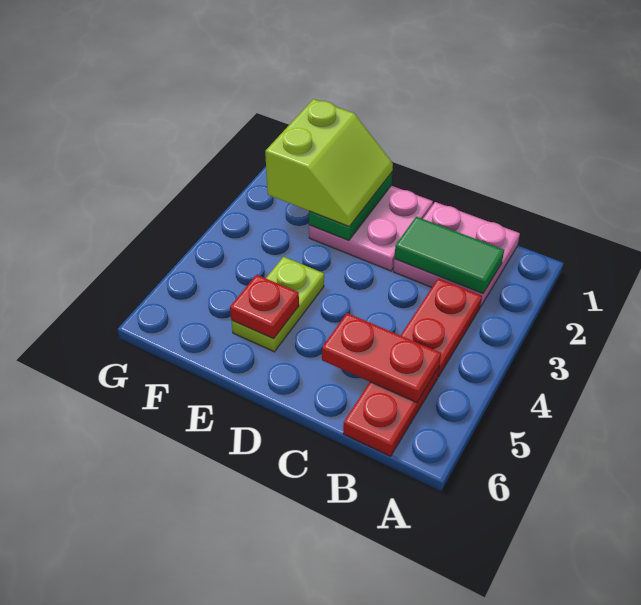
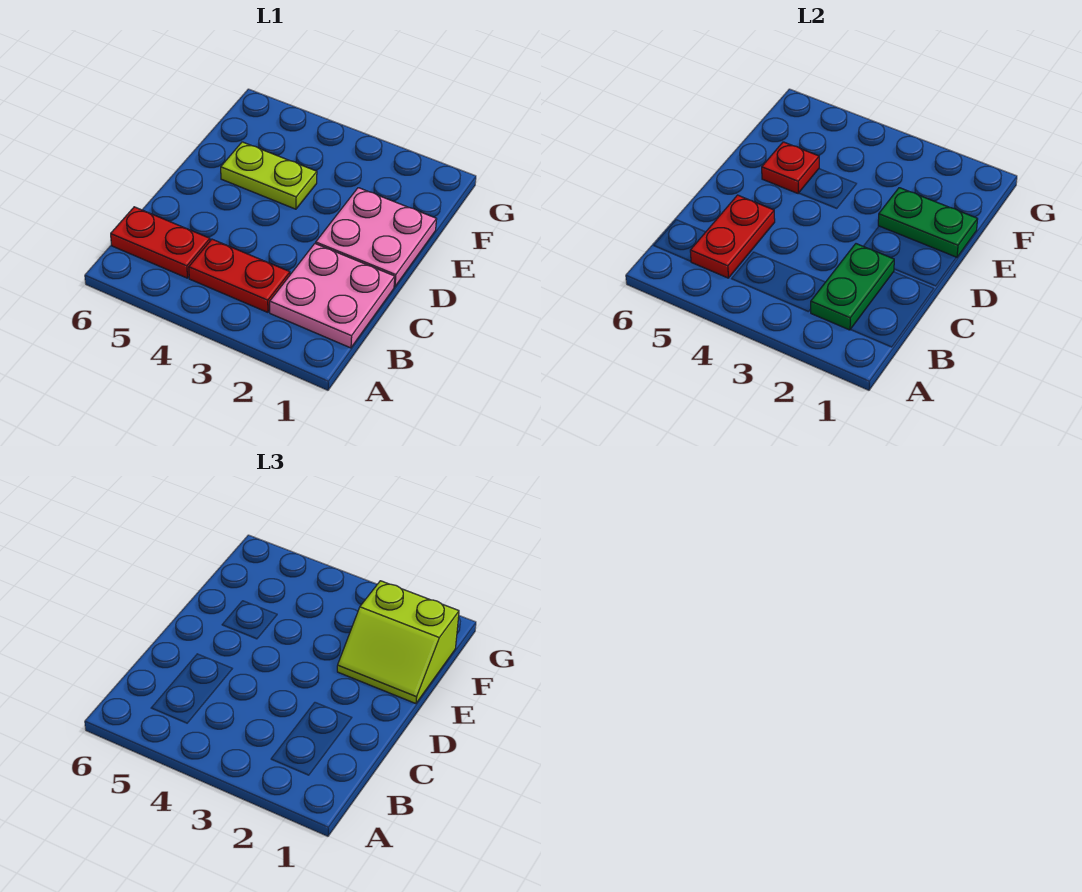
green 1x2 tile [394,217,504,294] -> green 1x2 plate [811,244,894,330]

